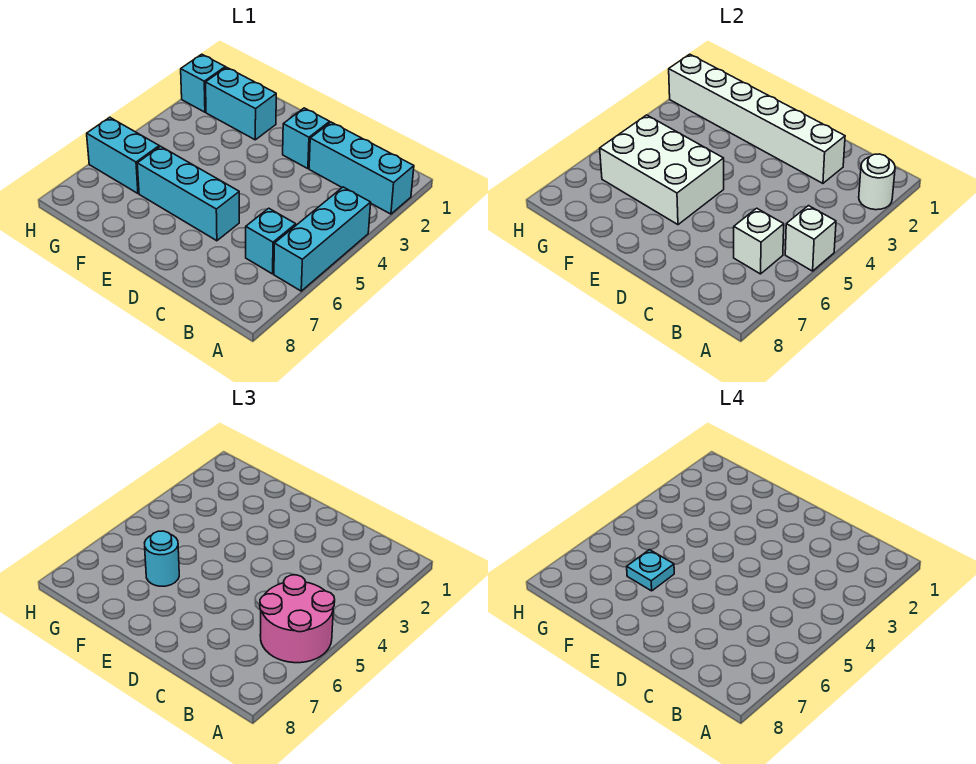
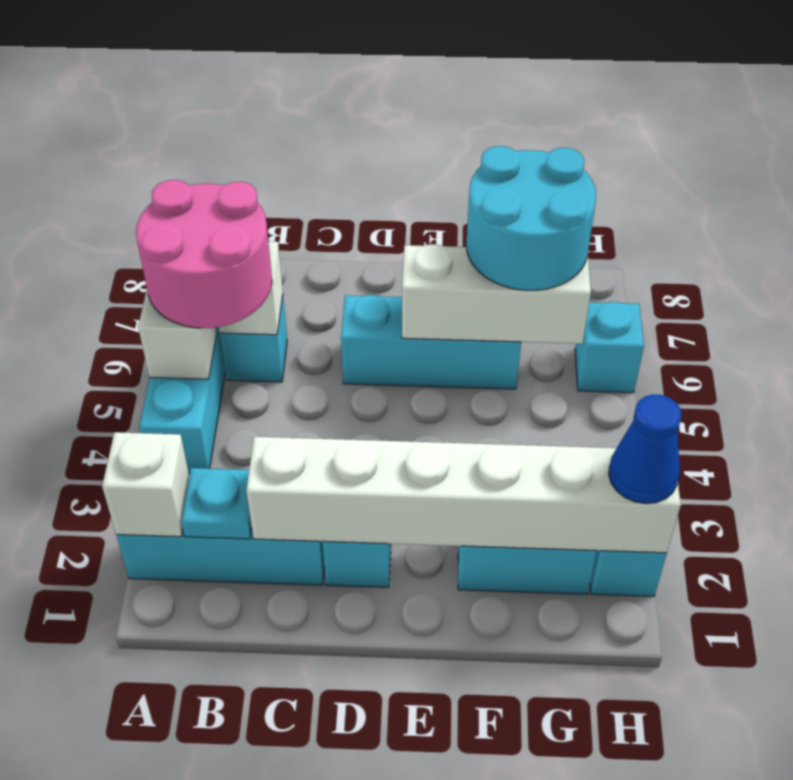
white 1x1 round brick [859,154,895,210] -> white 1x1 brick [102,432,189,537]
white 2x3 brick [600,115,724,225] -> white 1x3 brick [402,244,591,344]
cyan 1x1 round brick [145,531,179,586] -> cyan 2x2 round brick [466,146,596,290]
cyan 1x1 plate [627,550,674,591] -> cyan 1x1 plate moved to [181,468,252,539]
cyan 1x2 brick [87,117,159,193] -> cyan 1x1 brick [575,302,644,393]
none -> blue 1x1 cone [609,394,681,504]

